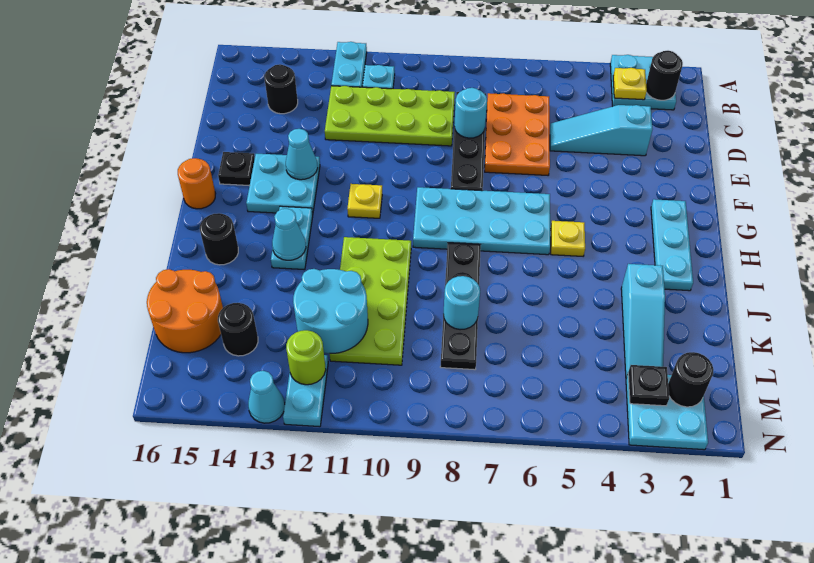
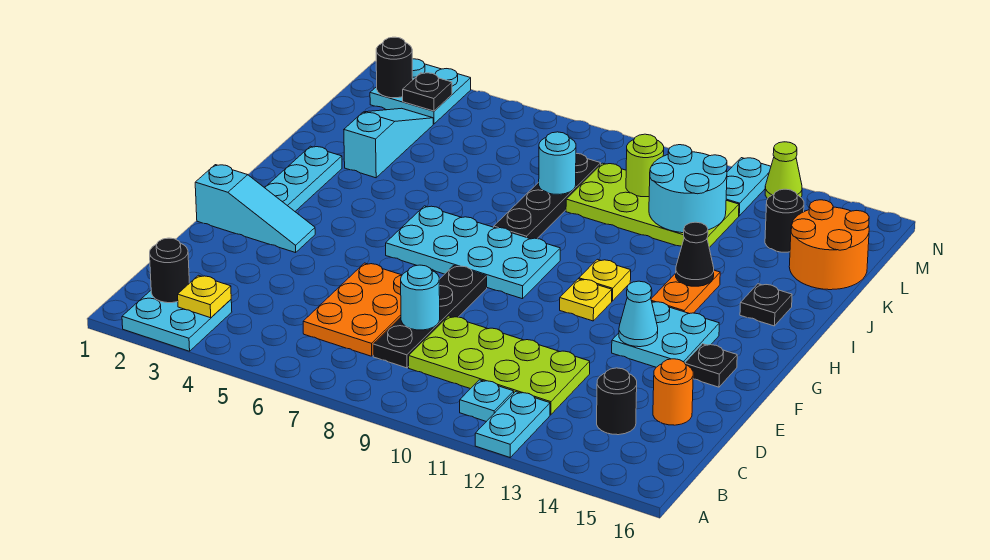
cyan 1x3 slope [550,105,653,156] -> cyan 1x3 slope moved to [195,165,315,253]
orange 1x1 round brick [178,158,216,209] -> orange 1x1 round brick moved to [653,359,693,425]
yellow 1x1 plate [550,221,585,256] -> yellow 1x1 plate moved to [579,259,631,301]
cyan 1x2 plate [271,206,313,270] -> orange 1x2 plate [651,270,720,314]
lime 2x4 plate [330,237,411,365] -> lime 2x4 plate turned to [566,163,739,248]
cyan 1x1 cone [272,209,306,260] -> black 1x1 cone [676,222,714,286]
black 1x1 round brick [200,213,238,265] -> black 1x1 plate [740,284,792,326]
lime 1x1 round brick [286,330,326,385] -> lime 1x1 round brick moved to [626,134,664,197]
cyan 1x1 cone [248,371,285,423] -> lime 1x1 cone [765,142,802,199]

